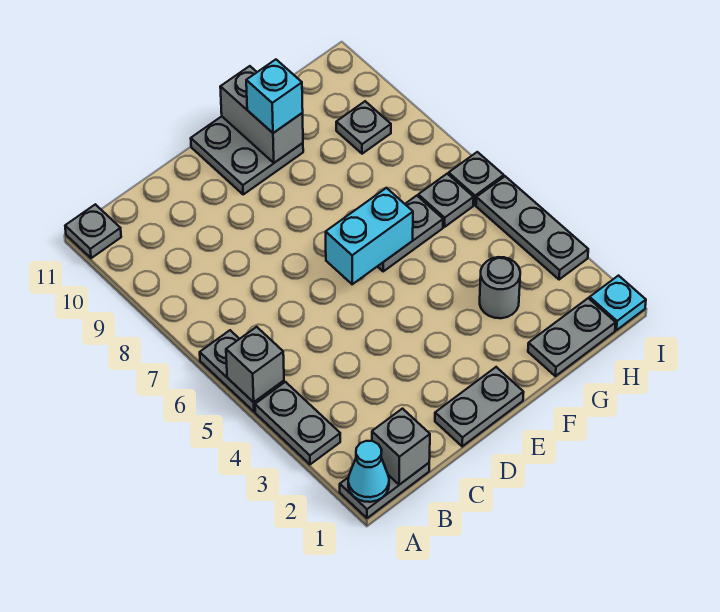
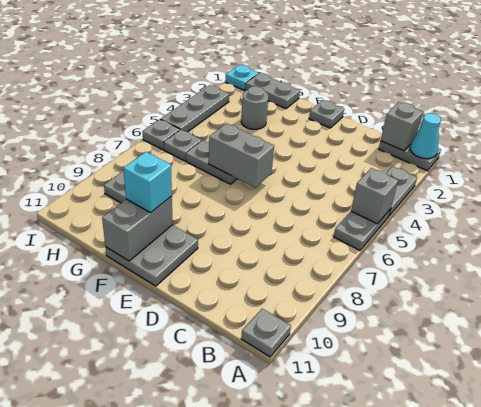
grey 1x2 plate [435,367,524,446] -> grey 1x1 plate [309,100,344,128]
cyan 1x2 brick [326,188,413,284] -> grey 1x2 brick [209,123,274,187]

